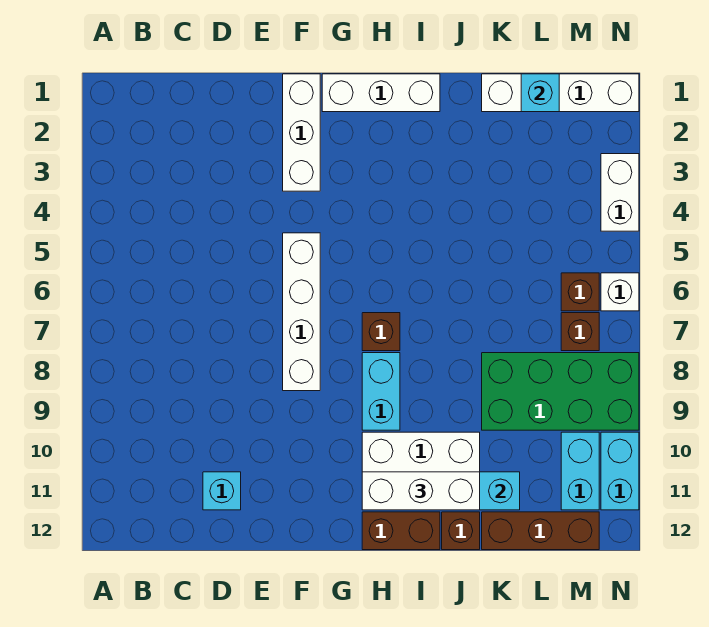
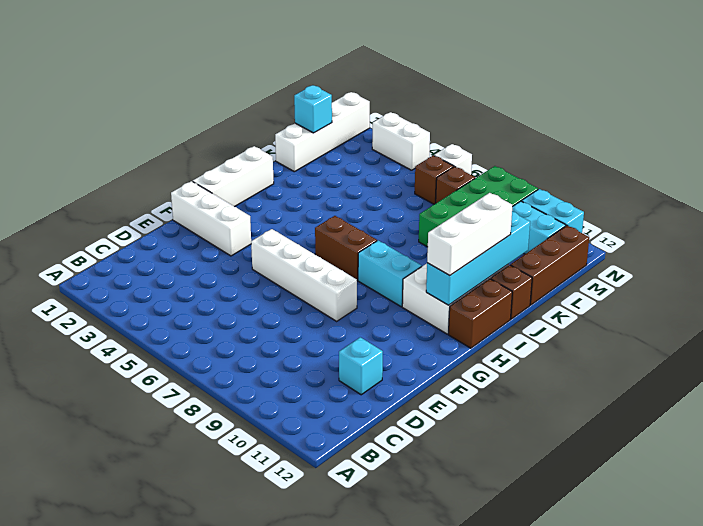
brown 1x1 brick [362,313,400,351] -> brown 1x2 brick [315,216,377,280]

